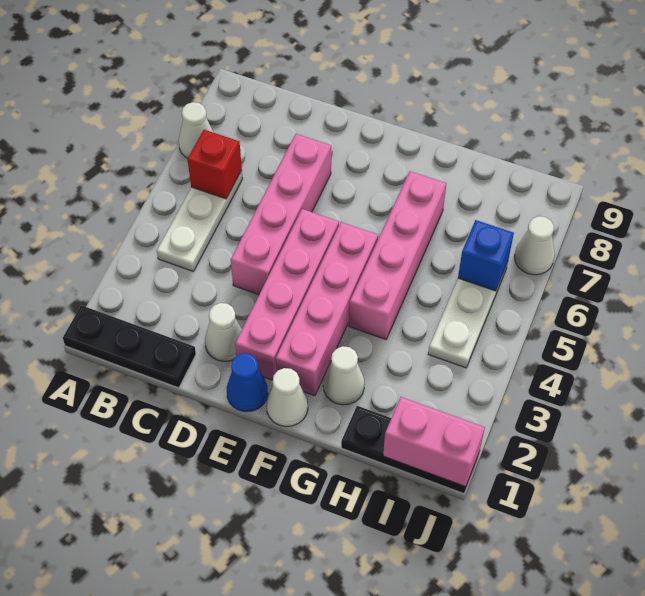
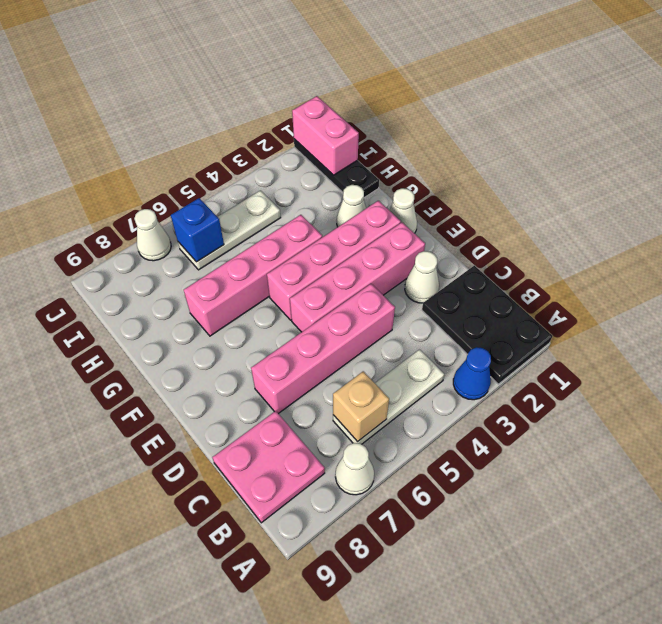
black 1x3 plate [63,305,196,388] -> black 2x3 plate [422,265,552,384]
red 1x1 brick [187,130,242,199] -> tan 1x1 brick [333,371,389,442]
none -> pink 2x2 plate [212,411,325,523]
blue 1x1 cone [226,353,268,412] -> blue 1x1 cone moved to [453,347,491,400]

